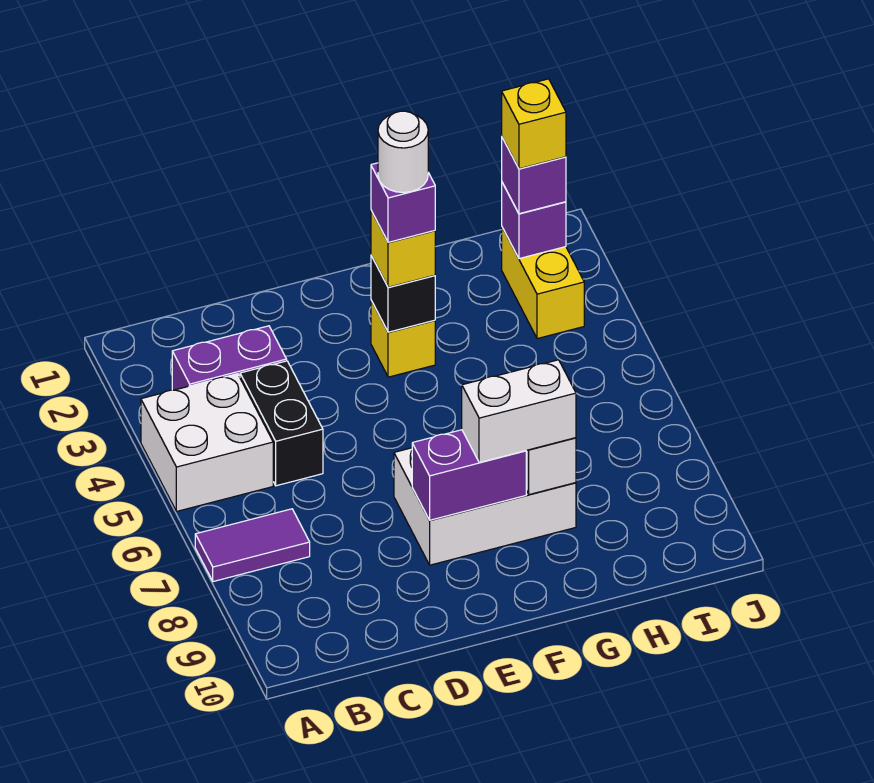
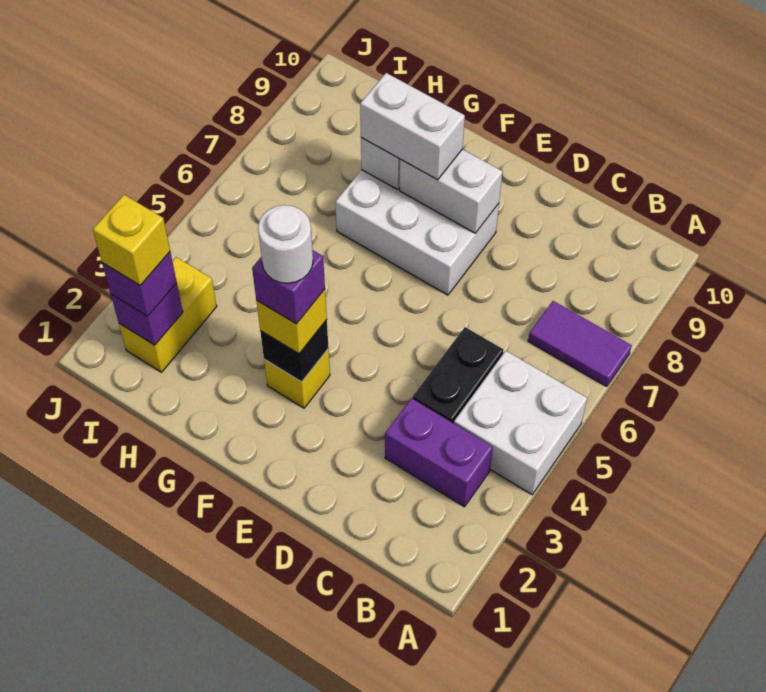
purple 1x2 brick [412,430,526,520] -> white 1x2 brick [400,149,502,233]

